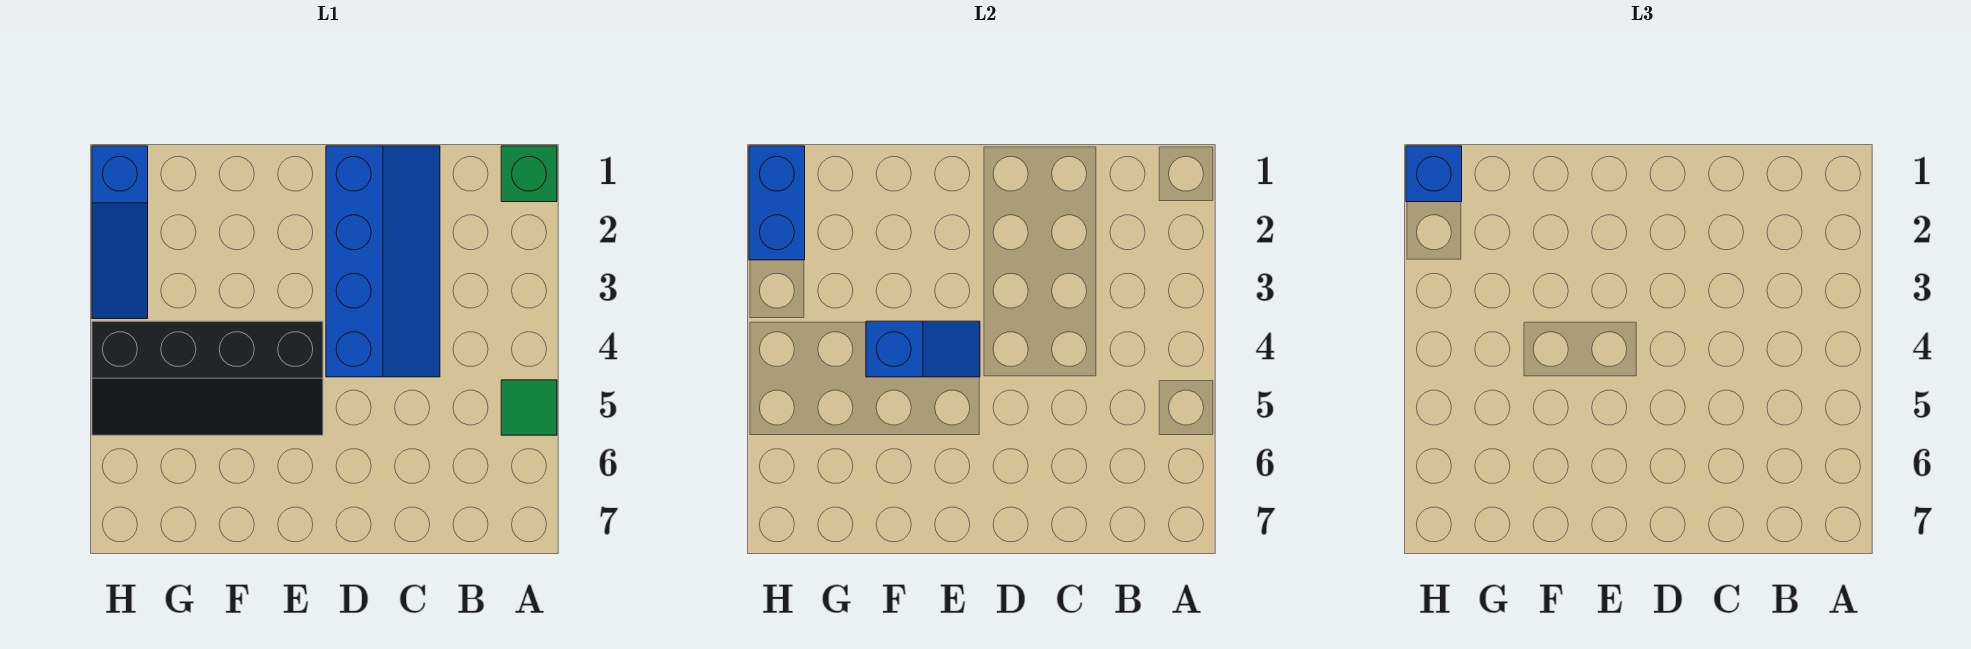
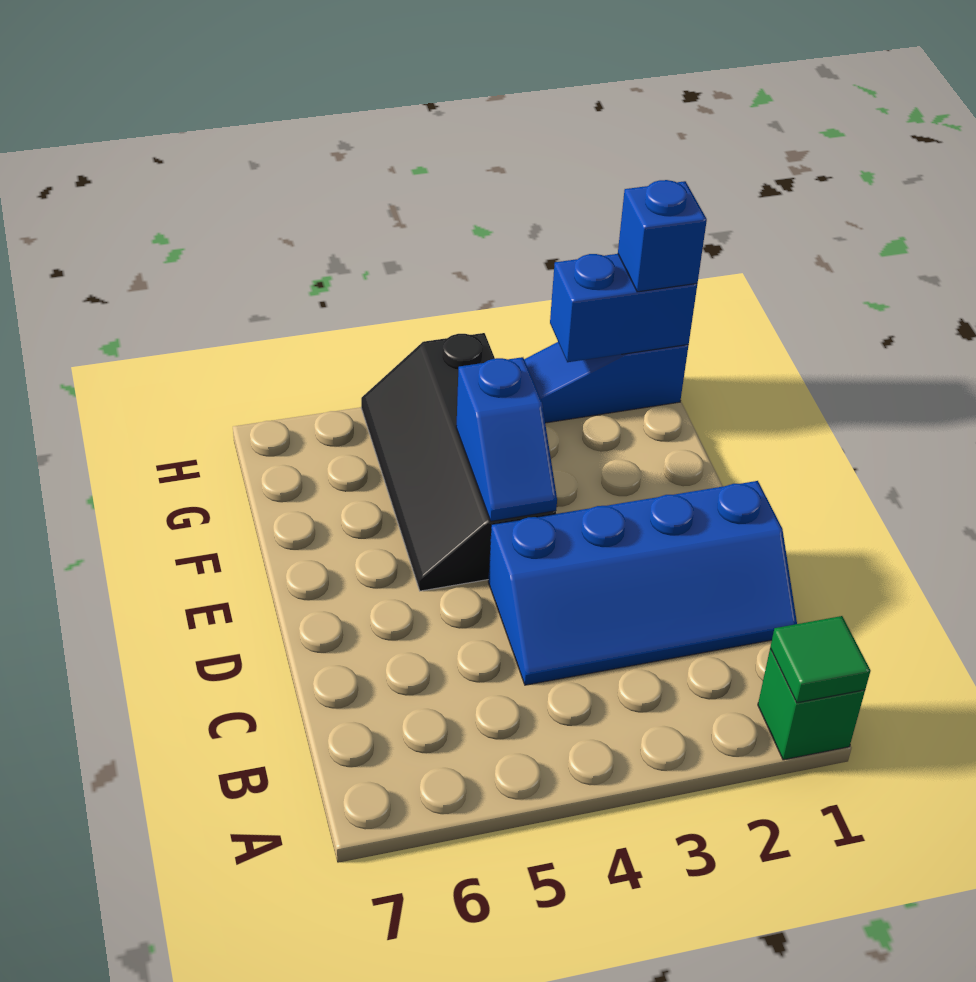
green 1x1 tile [501,380,557,435] -> green 1x1 tile moved to [770,616,870,703]

